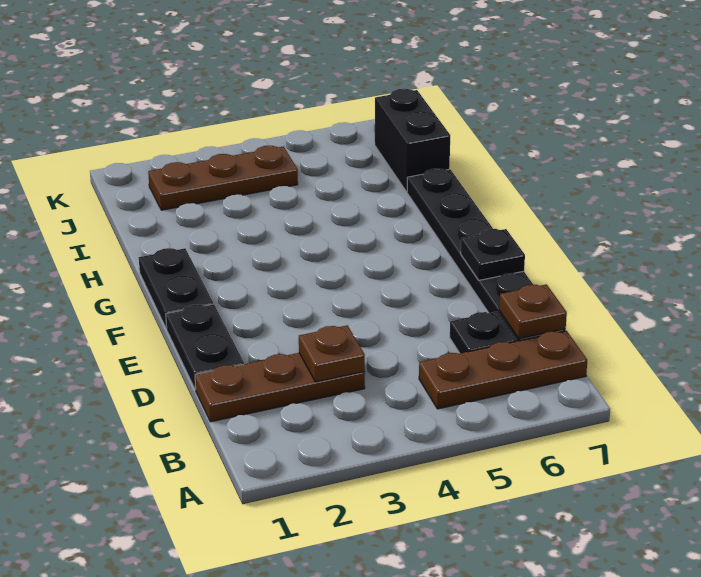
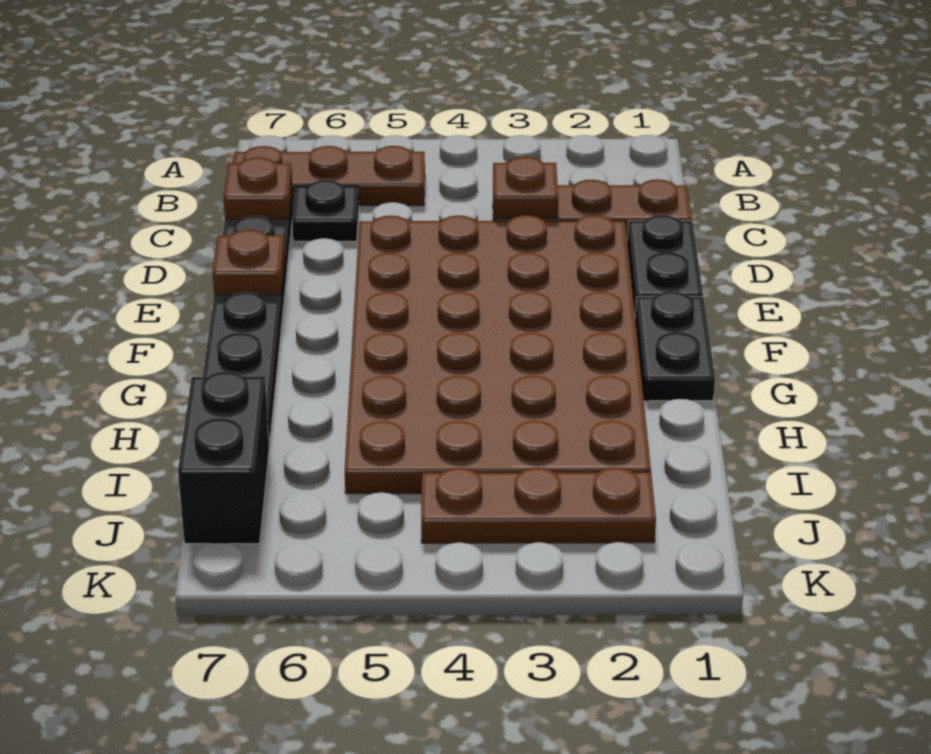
none -> brown 4x6 plate [345,215,651,494]
black 1x1 plate [461,229,525,280] -> brown 1x1 plate [213,230,285,295]

